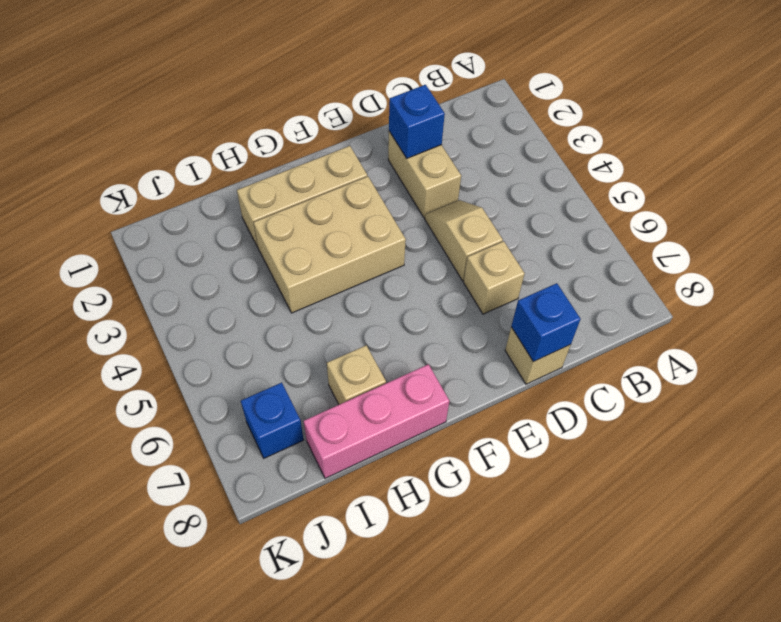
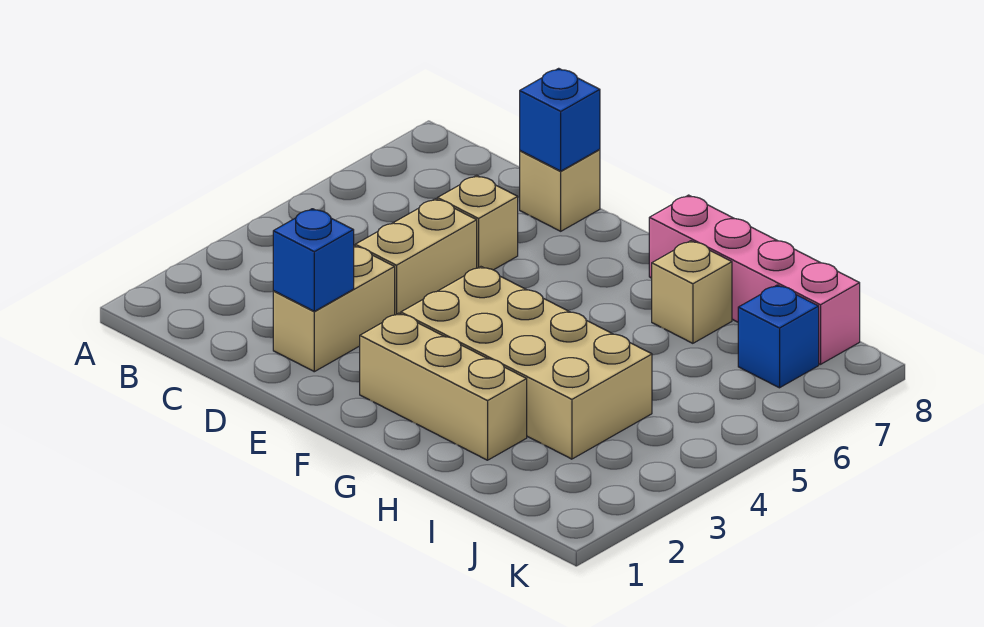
tan 1x2 slope [425,200,503,281] -> tan 1x2 brick [355,199,477,315]
tan 2x3 brick [254,176,406,313] -> tan 2x4 brick [401,267,652,459]
pink 1x3 brick [304,364,449,478] -> pink 1x4 brick [649,195,860,364]

